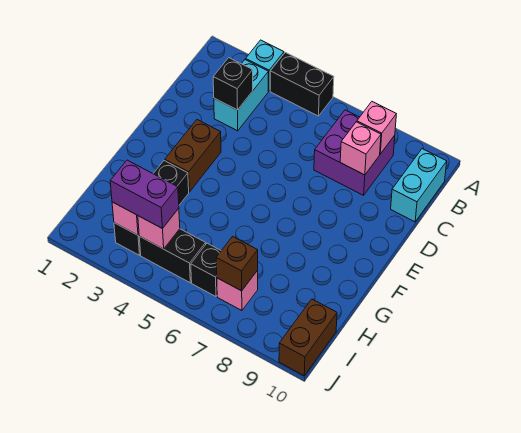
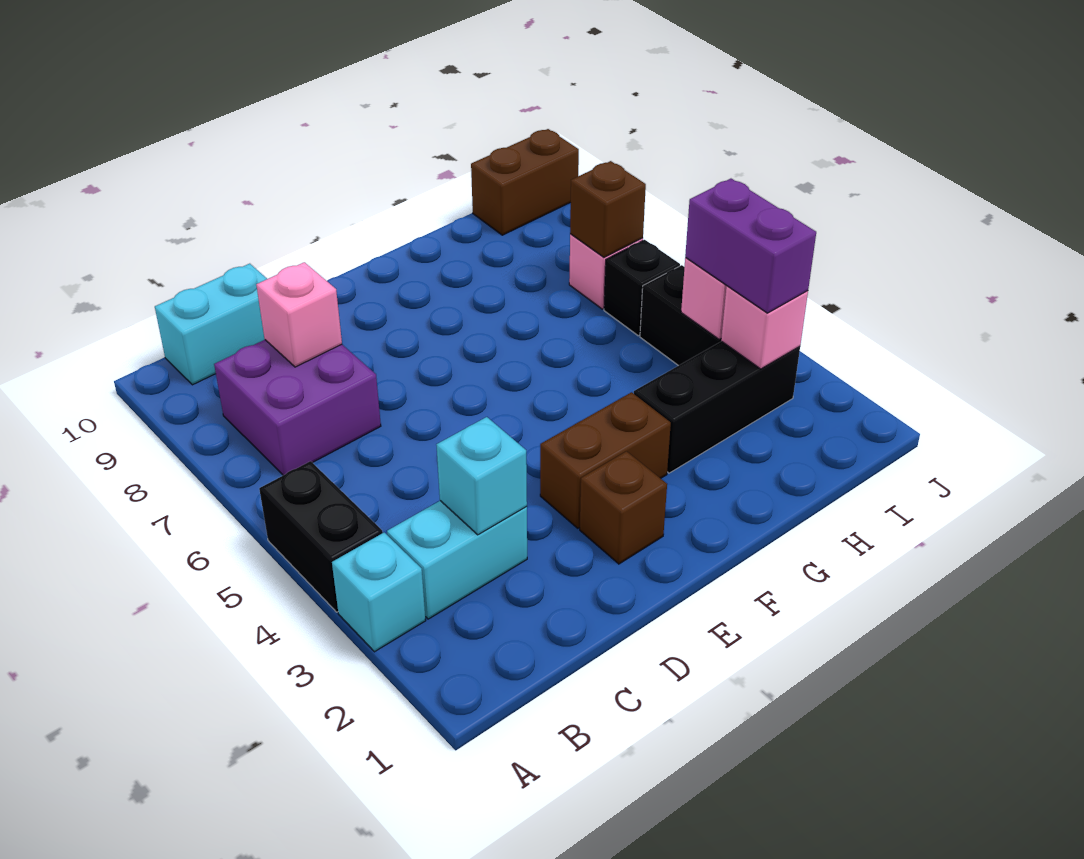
pink 1x1 brick [357,102,396,154] -> none
black 1x1 brick [213,58,253,110] -> cyan 1x1 brick [436,417,527,535]
none -> brown 1x1 brick [580,451,667,564]

